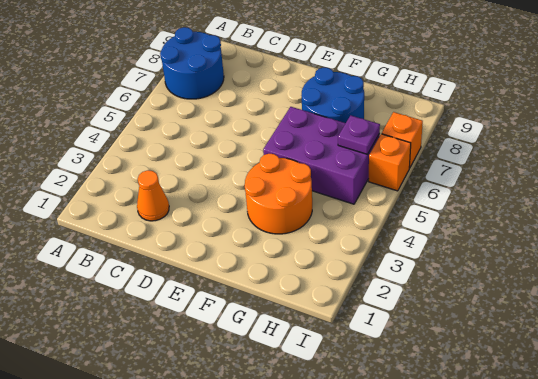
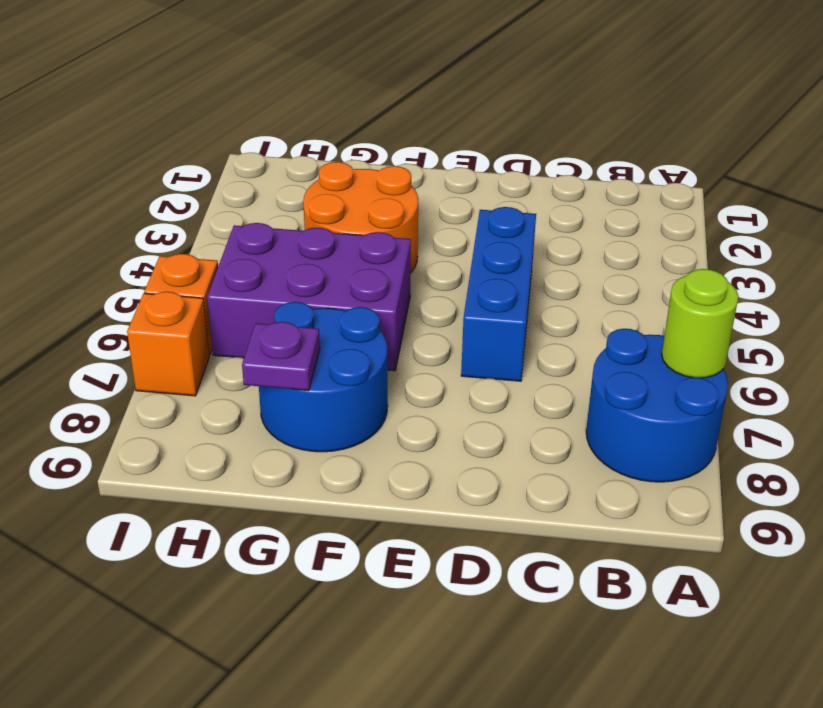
none -> lime 1x1 round brick [662,269,738,378]
orange 1x1 cone [137,170,169,221] -> none
none -> blue 1x3 brick [461,207,536,381]
purple 1x1 plate [338,115,380,154] -> purple 1x1 plate moved to [242,322,320,391]

